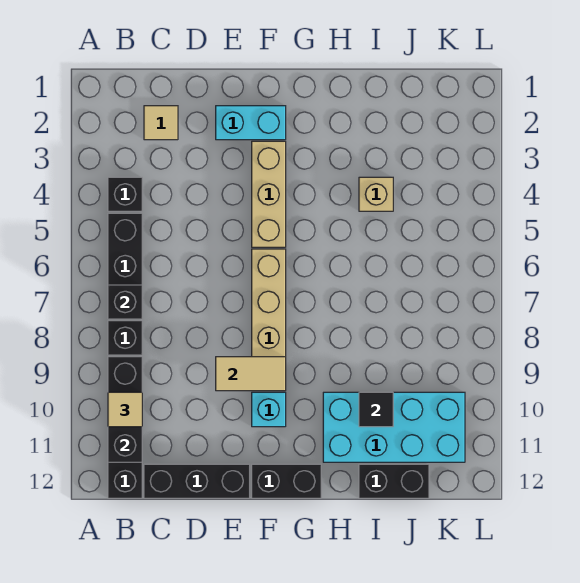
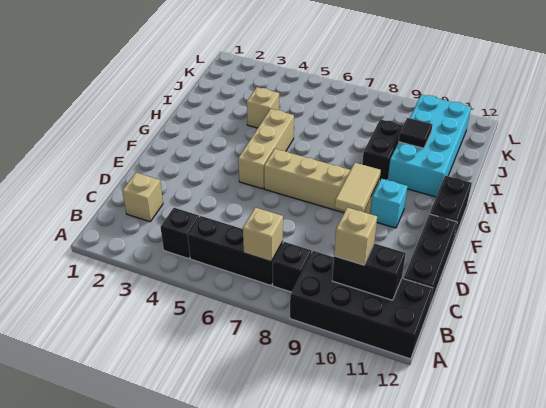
black 1x1 brick [108,285,142,319] -> tan 1x1 brick [243,208,283,262]
black 1x4 brick [108,357,142,498] -> black 2x4 brick [290,251,433,359]
tan 1x1 tile [108,392,142,427] -> tan 1x1 brick [334,208,377,265]
tan 1x1 tile [144,106,178,140] -> tan 1x1 brick [122,173,163,222]
cyan 1x2 brick [216,106,286,140] -> none
tan 1x3 brick [252,141,286,247] -> tan 1x3 brick turned to [238,109,294,189]
black 1x2 brick [359,464,429,498] -> black 1x2 brick moved to [362,119,403,180]

